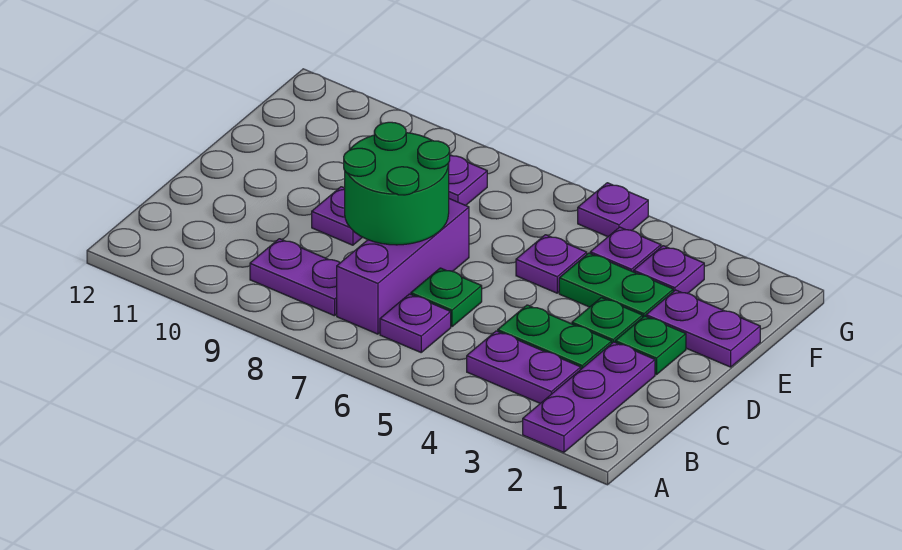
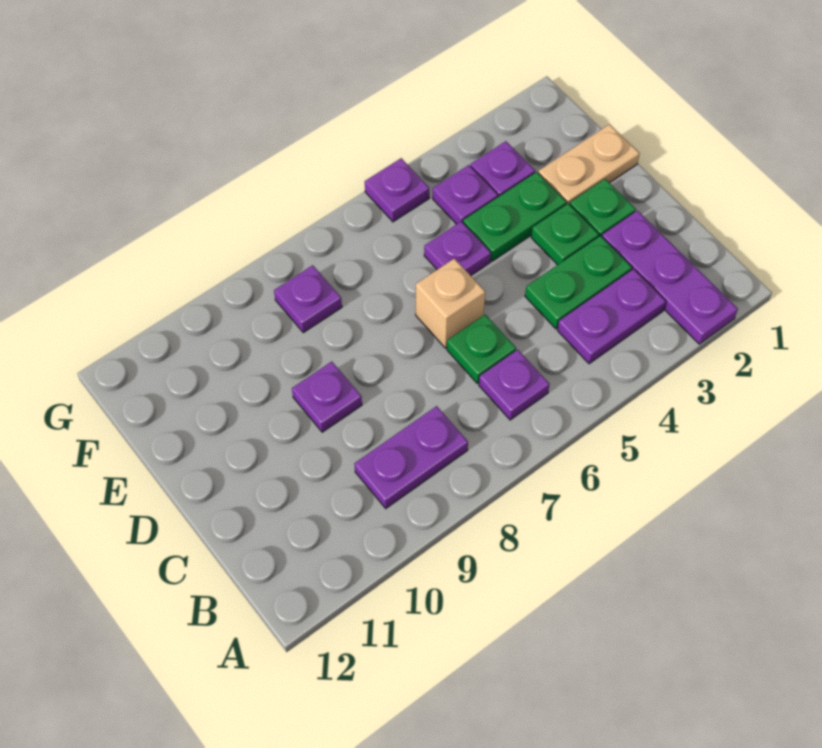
purple 1x3 brick [337,199,469,334] -> none
green 2x2 round brick [344,122,450,245] -> none
none -> tan 1x1 brick [416,258,485,348]
purple 1x2 plate [646,290,760,367] -> tan 1x2 plate [538,124,640,205]

